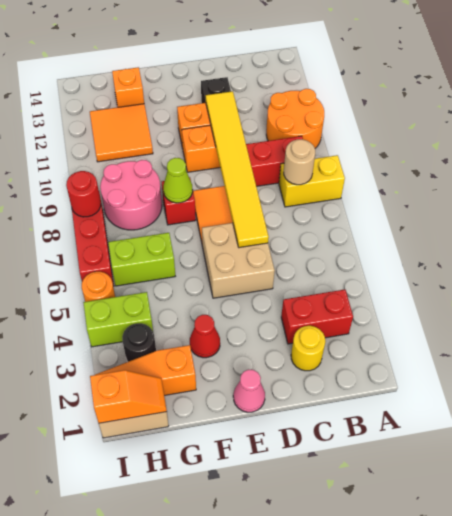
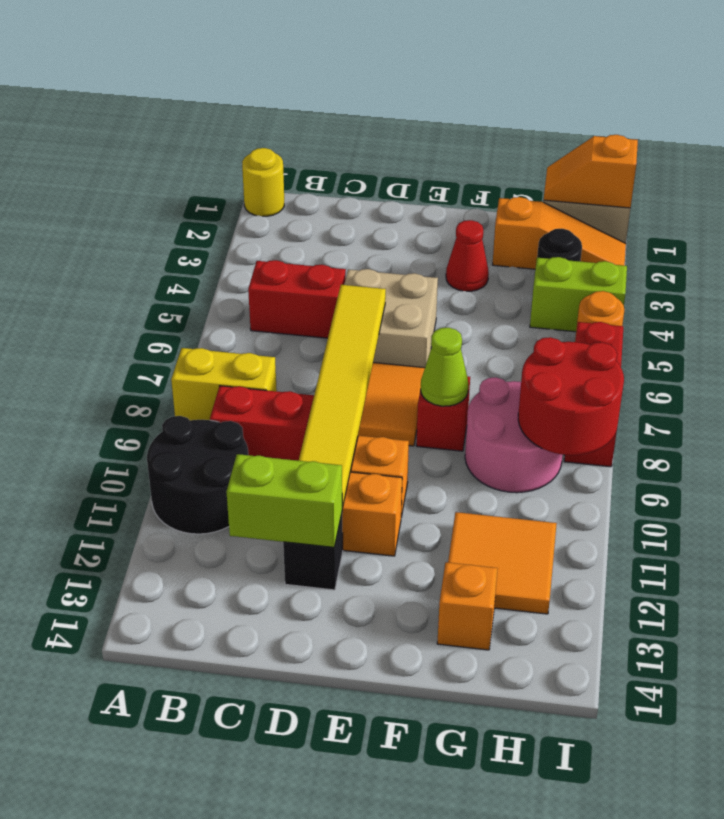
orange 2x2 round brick [266,89,324,148] -> black 2x2 round brick [147,416,248,534]
red 1x2 brick [281,289,353,344] -> red 1x2 brick moved to [248,260,346,338]
tan 1x1 round brick [284,139,315,185] -> none
yellow 1x1 round brick [291,326,325,371] -> yellow 1x1 round brick moved to [242,148,284,216]
pink 1x1 cone [233,370,265,412] -> none
lime 1x2 brick [108,233,175,286] -> lime 1x2 brick moved to [227,454,342,547]
red 1x1 round brick [66,171,101,217] -> red 2x2 round brick [518,337,624,455]

